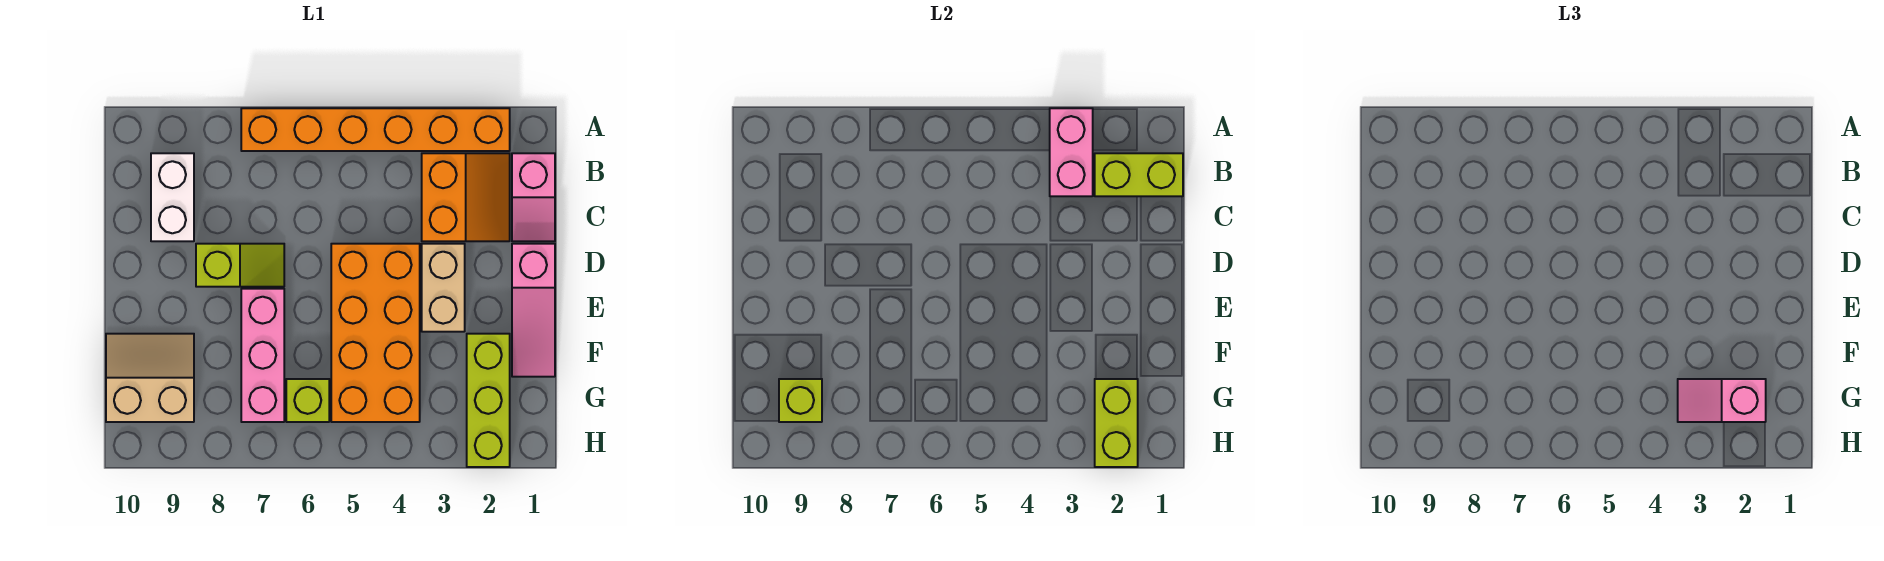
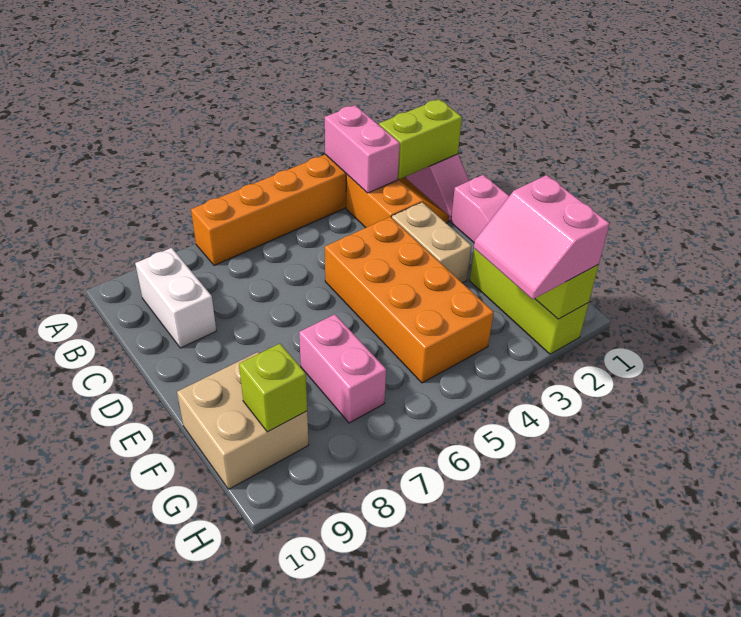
lime 1x2 slope [196,244,284,287] -> none
pink 1x3 brick [241,289,284,422] -> pink 1x2 brick [299,314,386,423]
tan 2x2 slope [106,334,194,422] -> tan 2x2 brick [177,352,309,489]
pink 1x2 slope [1678,379,1766,422] -> pink 2x2 slope [474,175,610,299]
lime 1x1 brick [286,379,329,422] -> none

